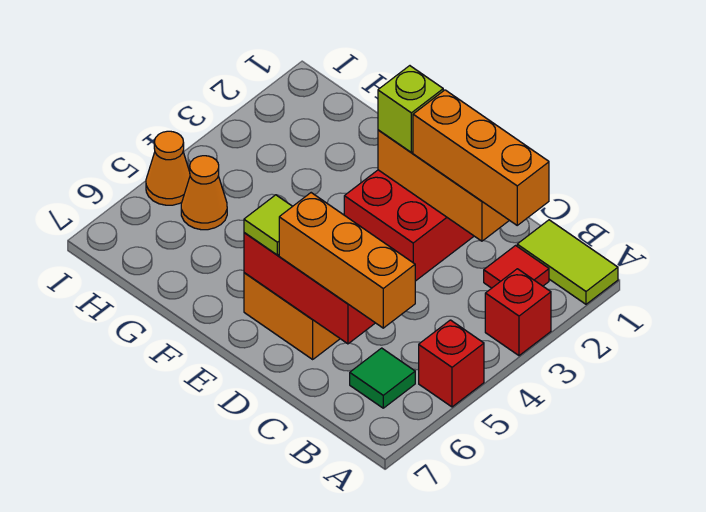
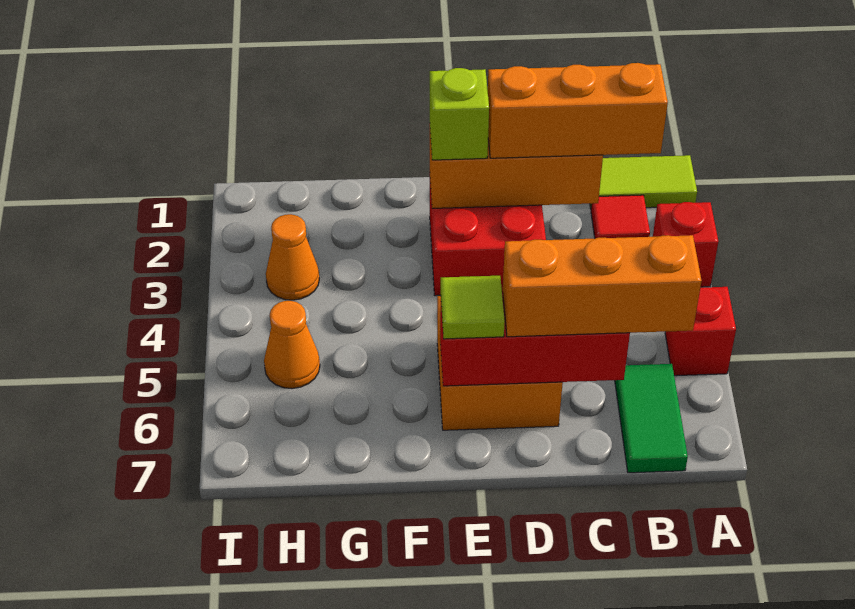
green 1x1 tile [350,348,415,408] -> green 1x2 tile [615,364,688,473]
orange 1x1 cone [146,131,190,205] -> orange 1x1 cone moved to [266,214,319,300]

